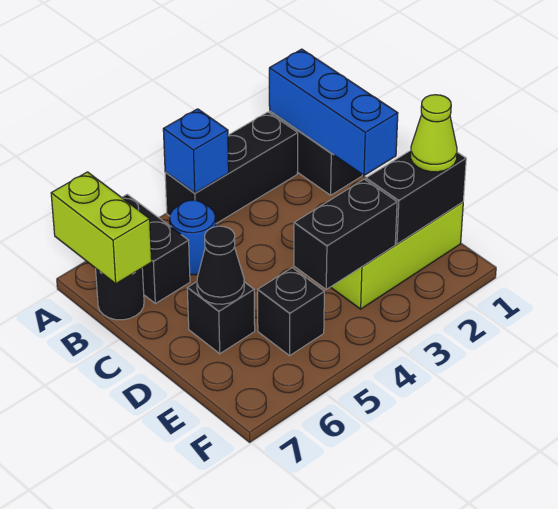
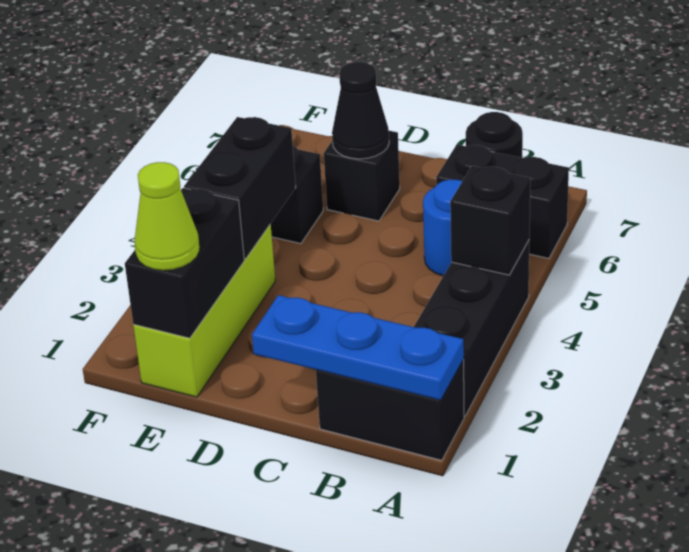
blue 1x3 brick [269,49,398,175] -> blue 1x3 plate [252,295,464,400]
blue 1x1 brick [163,109,229,193] -> black 1x1 brick [450,166,531,275]
lime 1x2 brick [51,172,152,284] -> none

